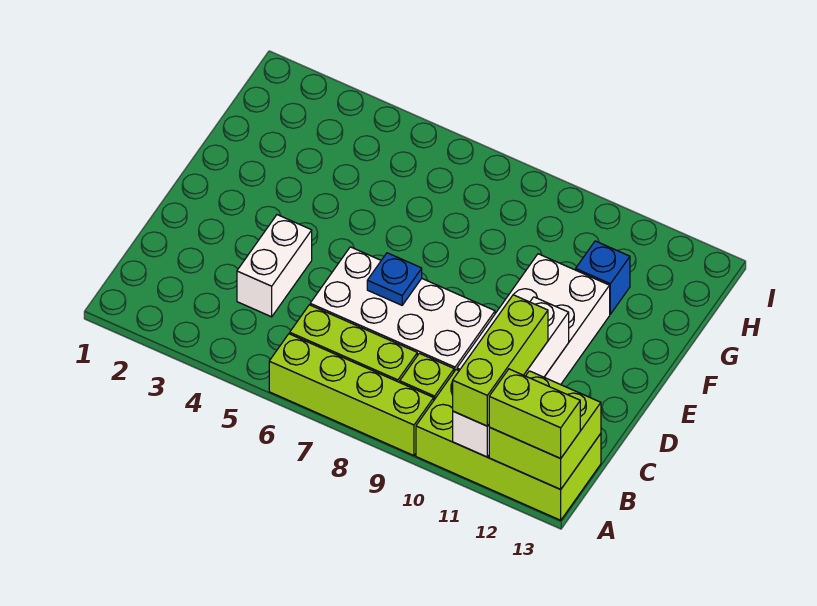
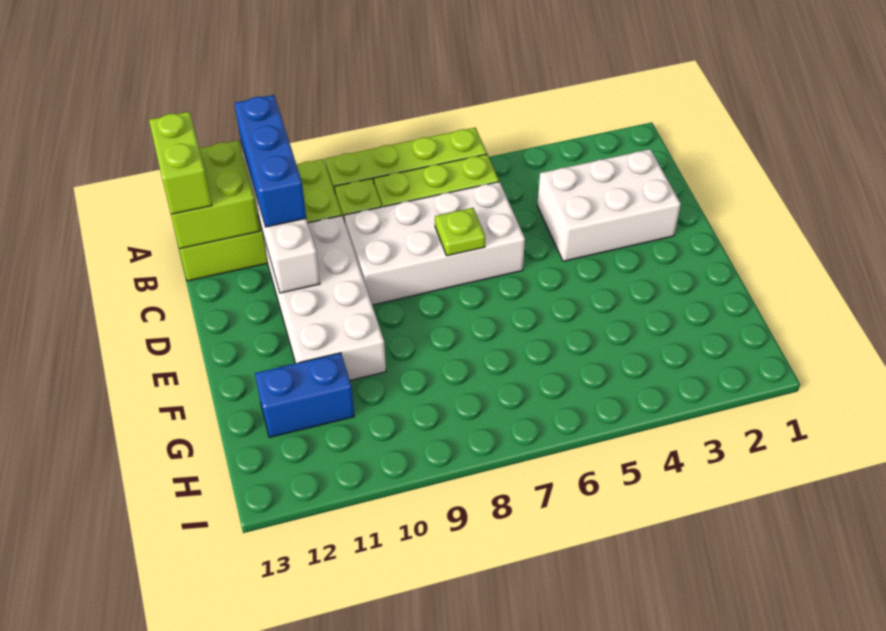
lime 1x3 brick [453,295,548,426] -> blue 1x3 brick [234,95,306,227]
lime 1x2 brick [489,369,580,458] -> lime 1x2 brick turned to [149,112,212,214]
white 1x2 brick [237,215,312,317] -> white 2x3 brick [537,149,681,261]
blue 1x1 plate [367,253,422,305] -> lime 1x1 plate [435,208,485,256]
blue 1x1 brick [576,241,630,314] -> blue 1x2 brick [255,353,354,437]

